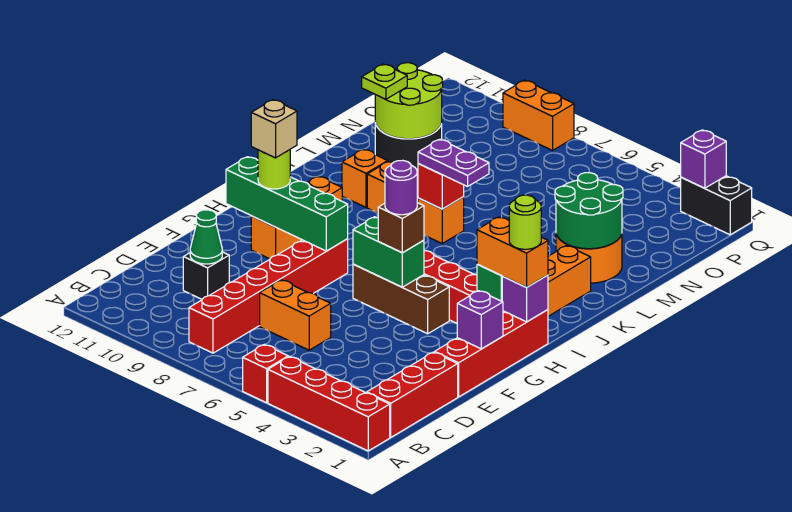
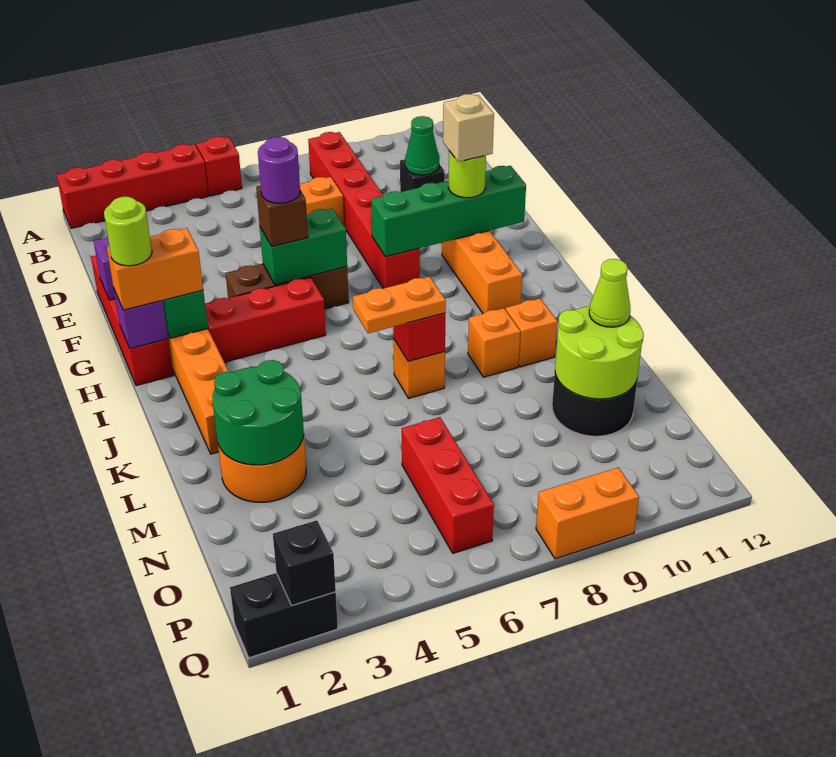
red 1x3 brick [367,352,458,437] -> red 1x3 brick moved to [402,417,494,553]
purple 1x2 plate [418,139,489,187] -> orange 1x2 plate [353,277,446,333]
lime 1x1 plate [362,64,407,99] -> lime 1x1 cone [589,259,631,327]
purple 1x1 brick [681,130,726,188] -> black 1x1 brick [273,520,336,605]

